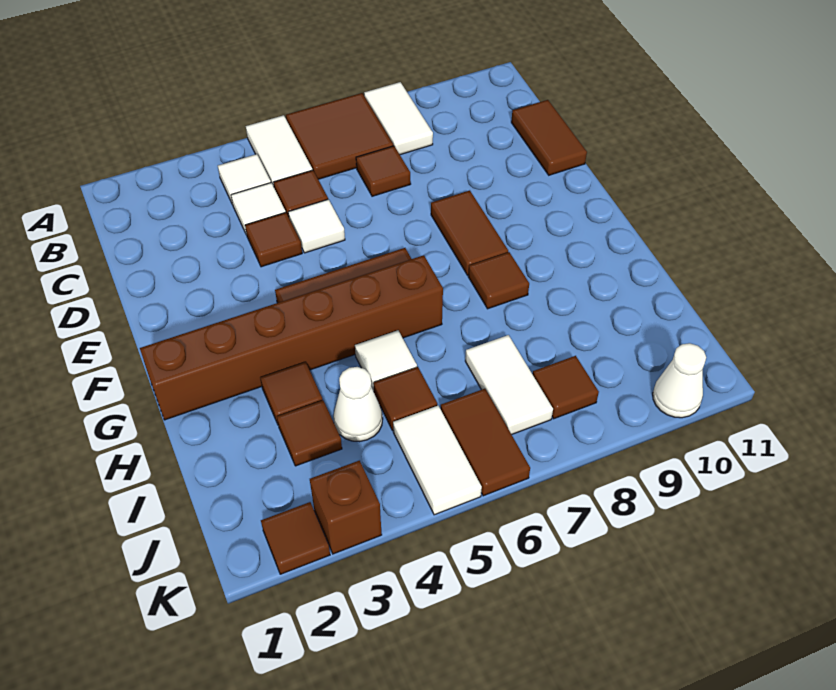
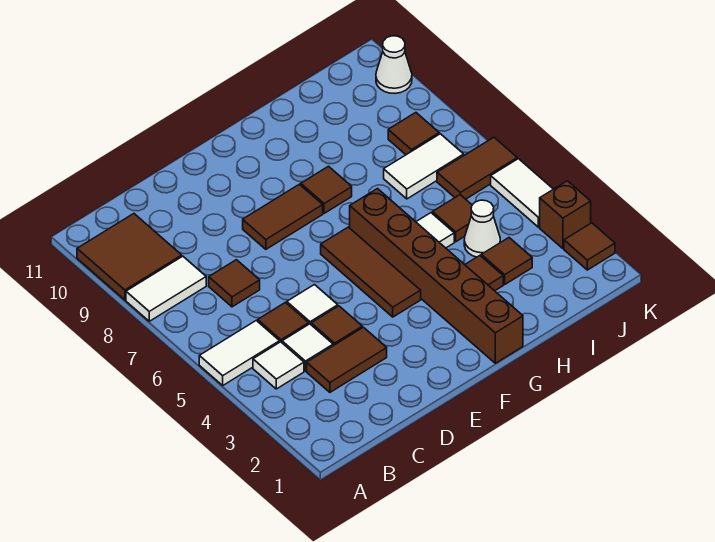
brown 2x2 tile [286,93,393,179] -> brown 2x2 tile moved to [77,214,182,300]
brown 1x2 tile [511,100,587,175] -> brown 1x2 tile moved to [307,327,387,392]
white 1x2 tile [393,406,482,515] -> white 1x2 tile turned to [491,159,553,227]

